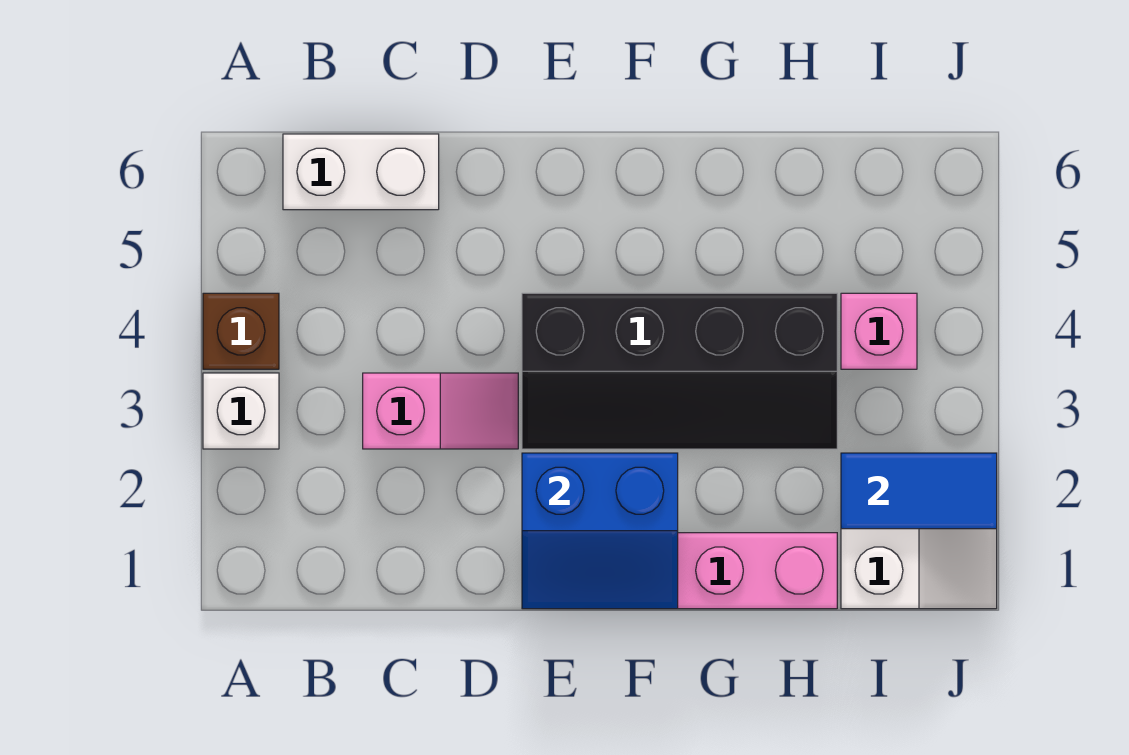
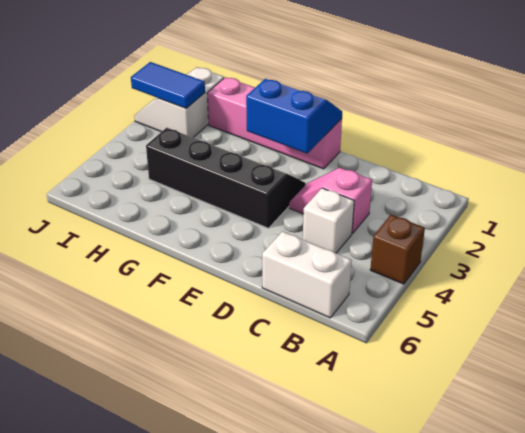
white 1x1 brick [203,373,279,449] -> white 1x1 brick moved to [303,188,354,253]
pink 1x1 brick [841,293,917,369] -> none

